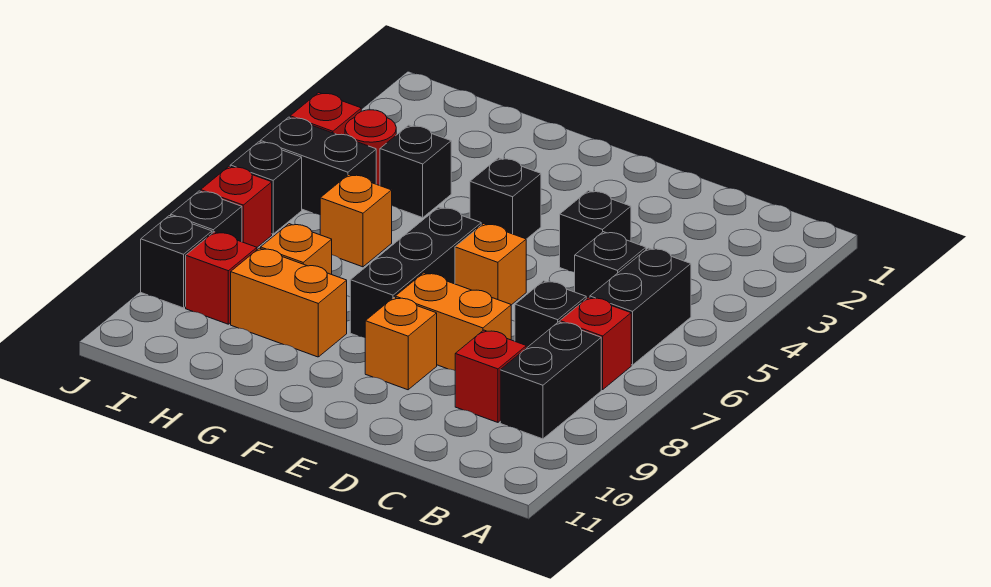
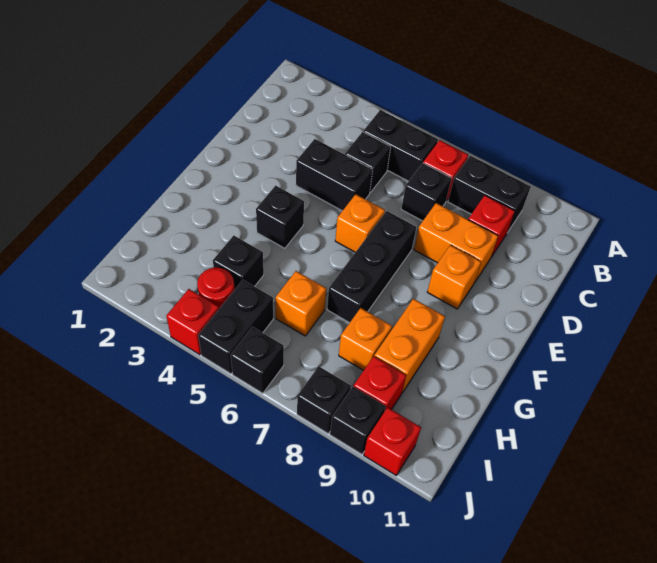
black 1x1 brick [560,191,631,272] -> black 1x2 brick [296,139,373,211]
orange 1x2 brick [395,273,511,370] -> orange 1x2 brick turned to [414,203,498,283]
black 1x3 brick [350,207,481,338] -> black 1x3 brick turned to [327,211,416,323]
red 1x1 brick [201,166,272,247] -> red 1x1 brick moved to [364,407,421,475]

